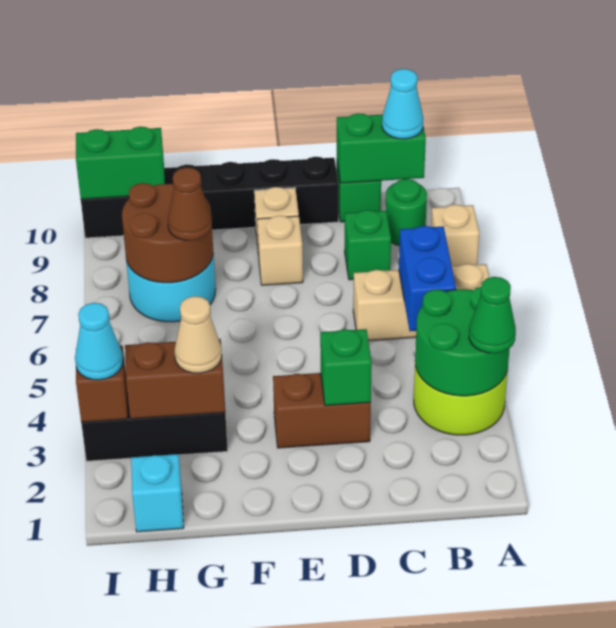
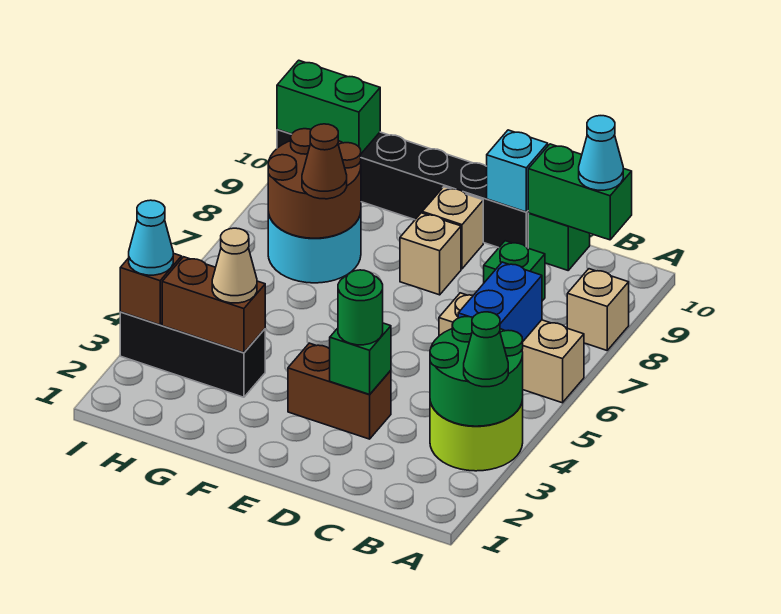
green 1x1 round brick [386,179,427,246] -> green 1x1 round brick moved to [338,270,383,345]
cyan 1x1 brick [131,454,184,532] -> cyan 1x1 brick moved to [487,130,548,212]

